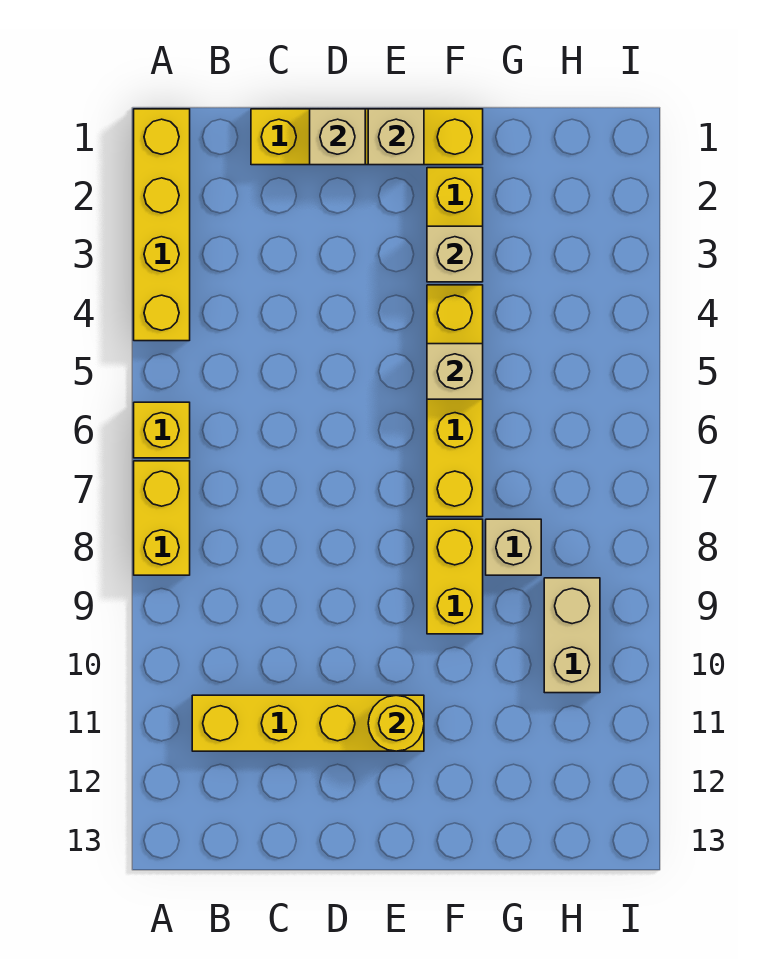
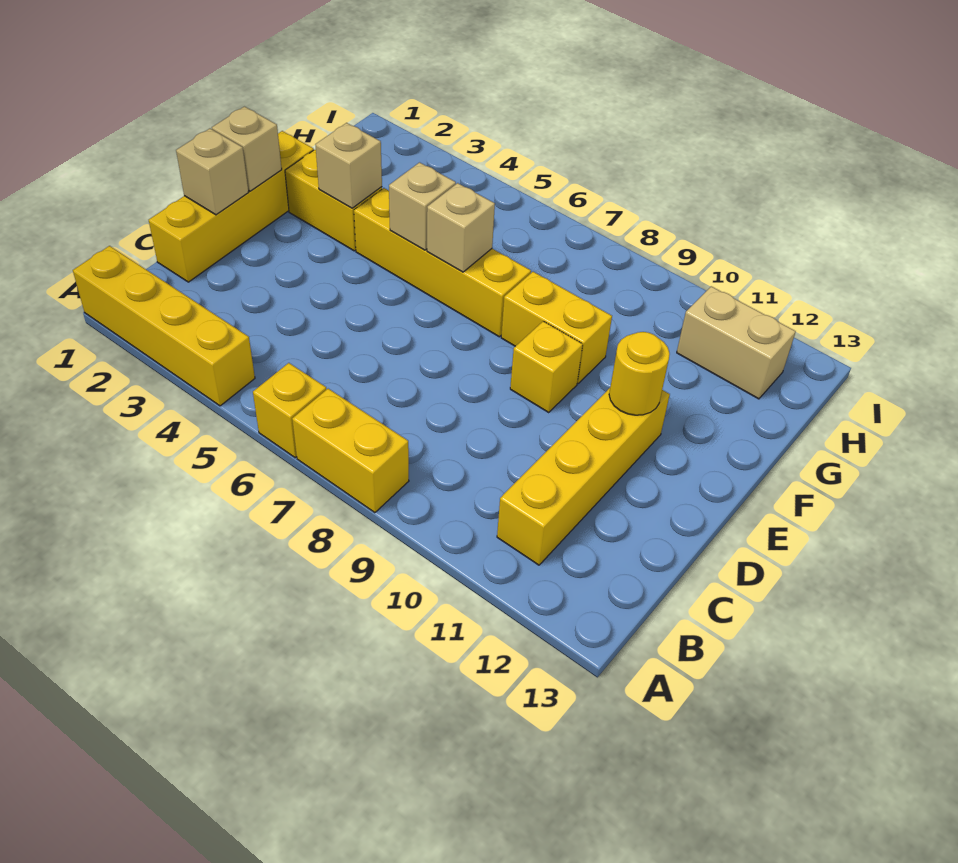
none -> yellow 1x1 brick [510,321,583,412]
tan 1x1 brick [486,519,541,575] -> tan 1x1 brick moved to [427,183,495,272]
tan 1x2 brick [544,578,600,693] -> tan 1x2 brick moved to [677,286,796,399]

